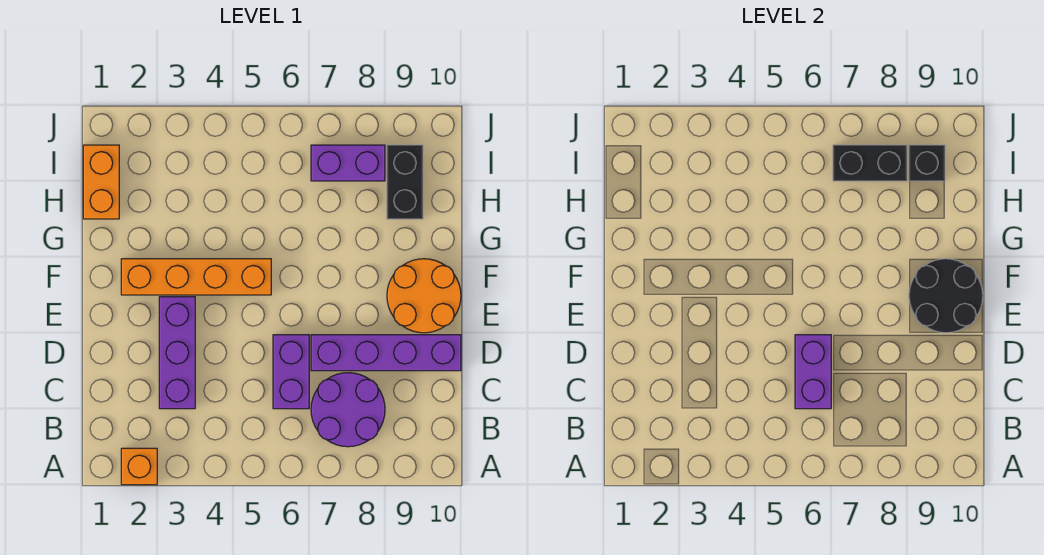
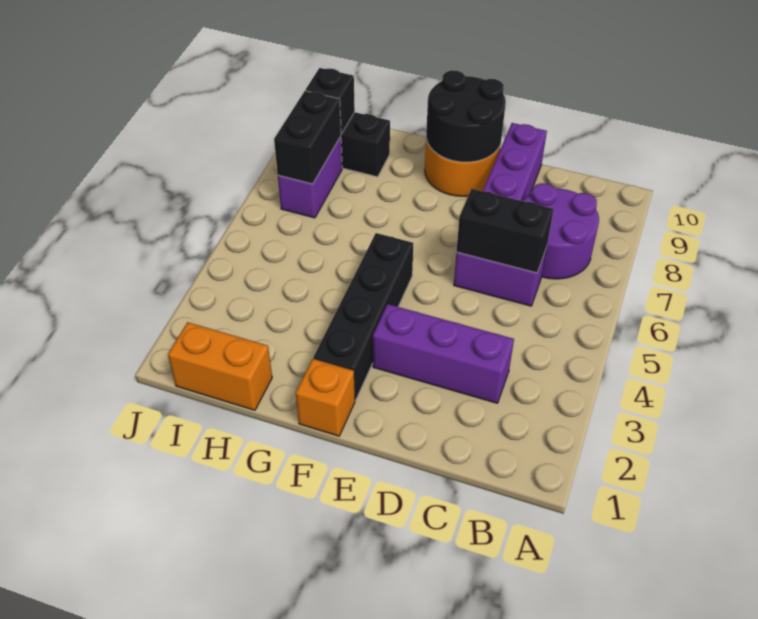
orange 1x1 brick [121,448,157,485] -> orange 1x1 brick moved to [296,359,355,436]
purple 1x2 brick [795,335,831,409] -> black 1x2 brick [457,189,554,273]
orange 1x4 brick [121,259,271,295] -> black 1x4 brick [314,233,413,401]

